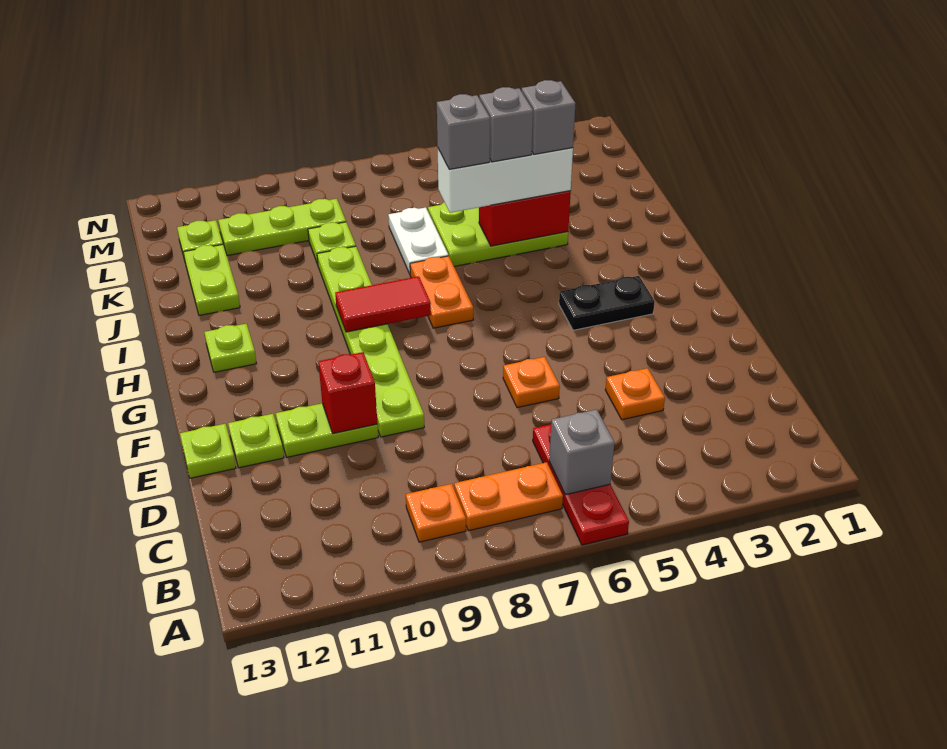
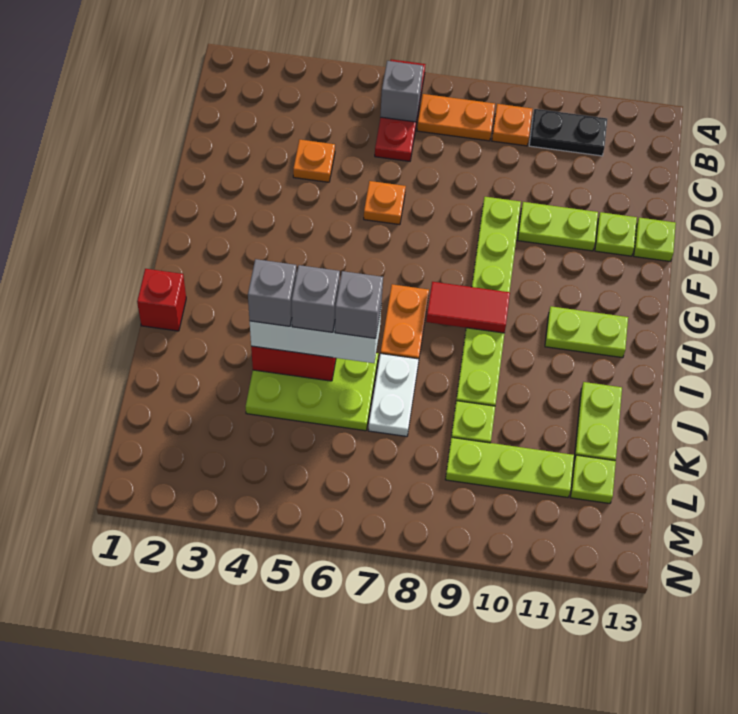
red 1x1 brick [318,352,377,433] -> red 1x1 brick moved to [137,269,186,331]
black 1x2 plate [559,276,655,330] -> black 1x2 plate moved to [529,109,607,156]
lime 1x1 plate [204,324,257,372] -> lime 1x2 plate [545,306,628,358]

